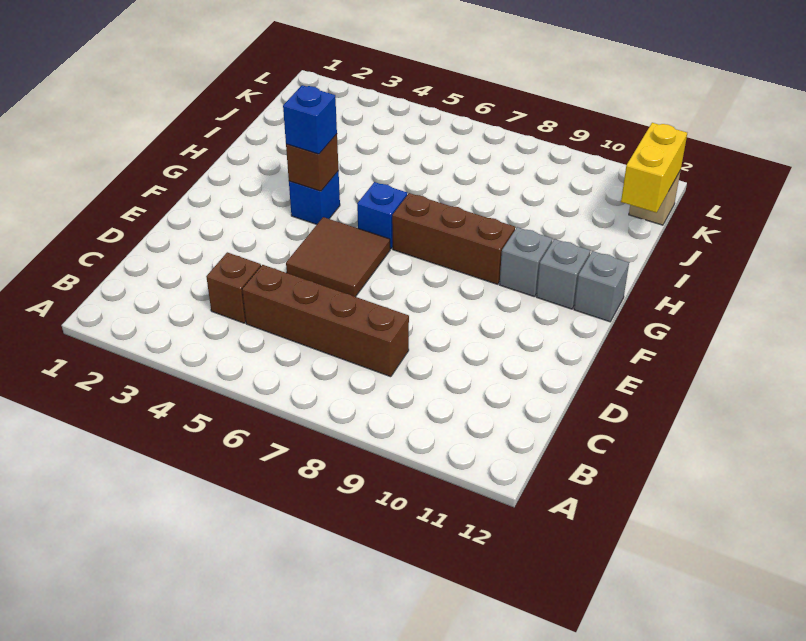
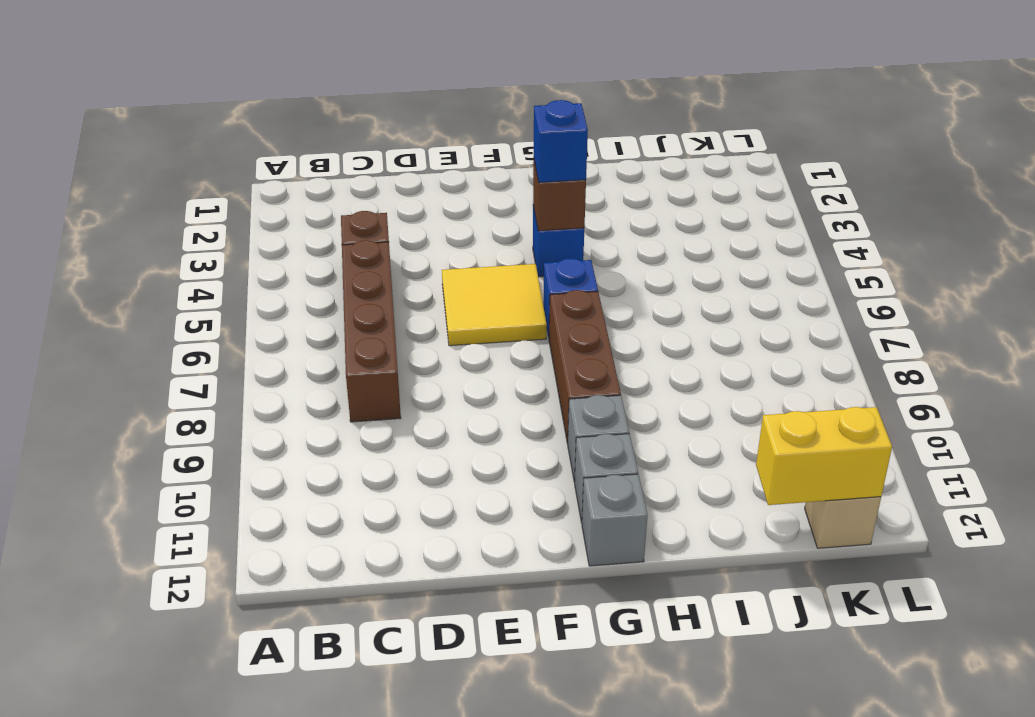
brown 2x2 tile [286,217,390,297] -> yellow 2x2 tile [442,264,547,346]

